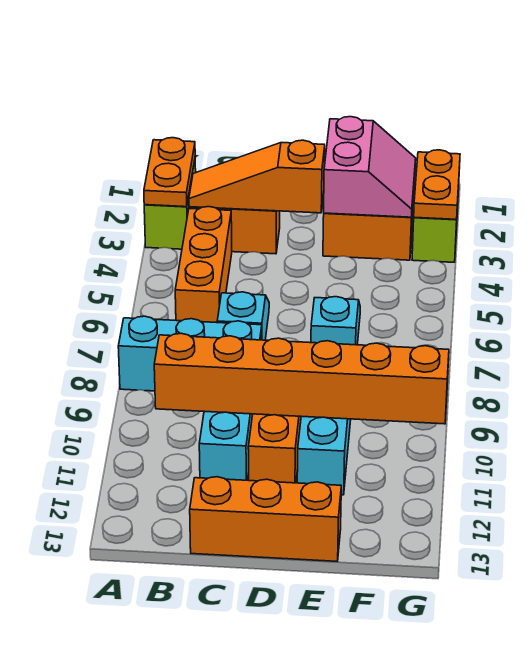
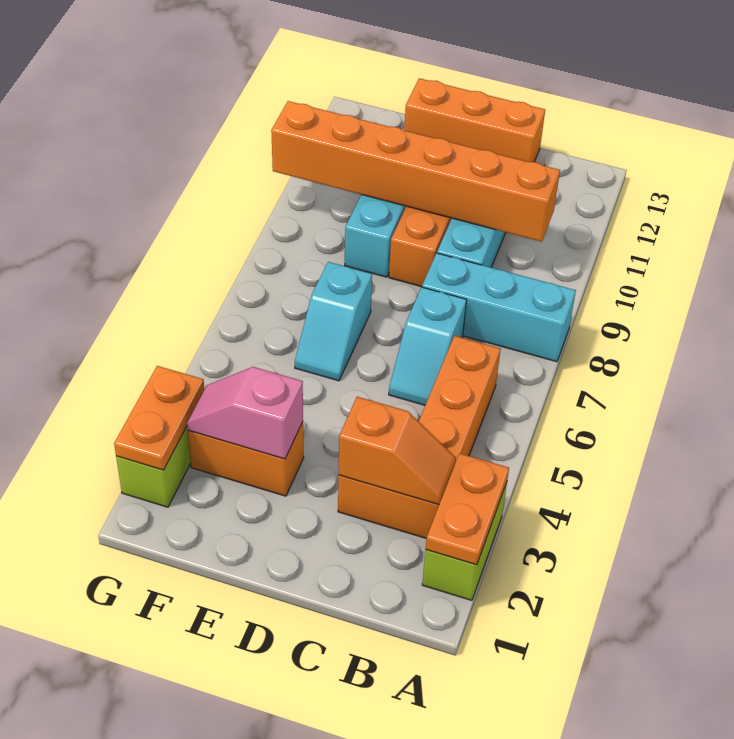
orange 1x3 slope [189,140,325,213] -> orange 1x2 slope [339,397,456,505]
pink 2x2 slope [324,117,416,217] -> pink 1x2 slope [187,367,303,459]

